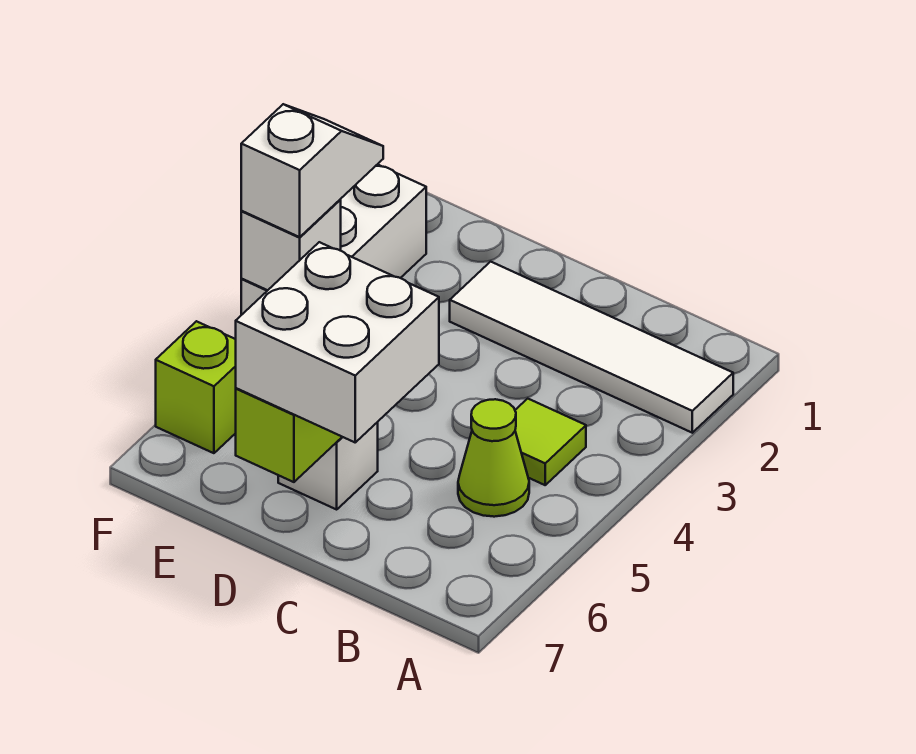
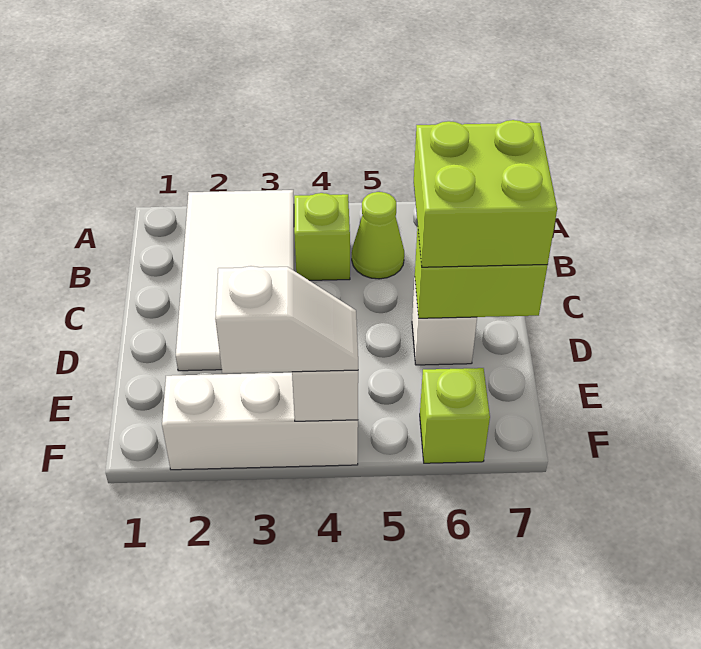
white 1x4 tile [450,262,733,433] -> white 2x4 tile [176,190,294,371]
lime 1x1 tile [515,399,586,485] -> lime 1x1 brick [294,193,350,280]
white 2x2 brick [236,242,439,442] -> lime 2x2 brick [414,120,557,267]
white 1x2 slope [241,104,383,237] -> white 1x2 slope turned to [215,266,358,373]

